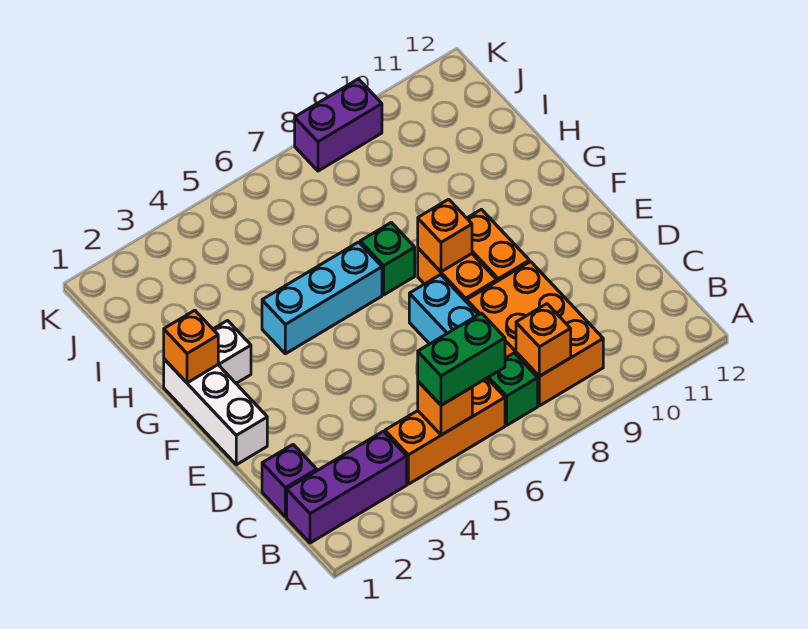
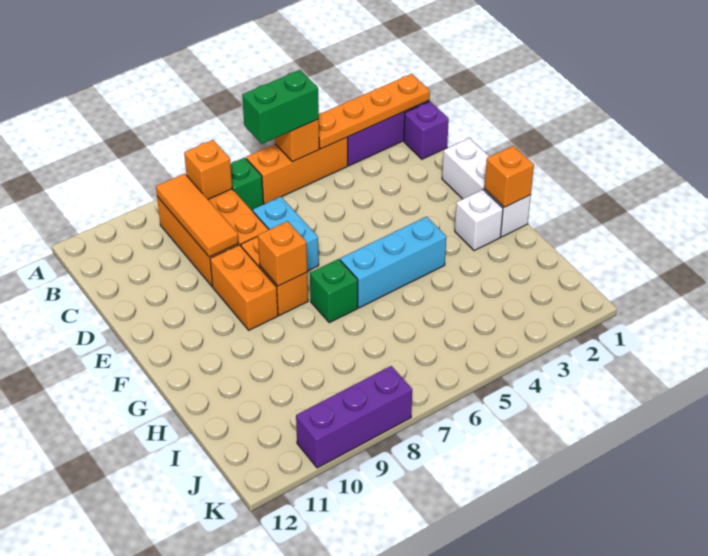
none -> orange 1x4 plate [319,74,430,149]
none -> orange 1x3 tile [156,173,238,257]
purple 1x2 brick [295,79,382,171] -> purple 1x3 brick [296,366,412,468]

